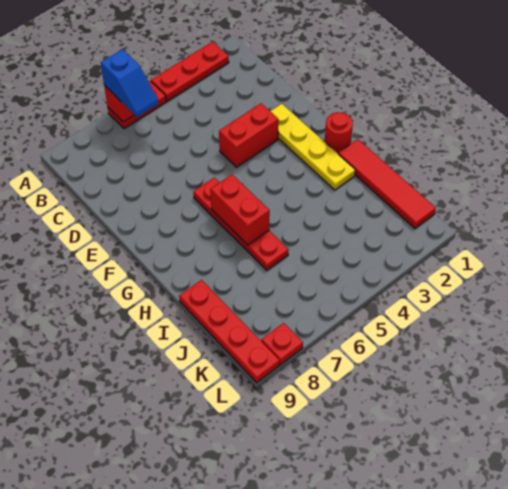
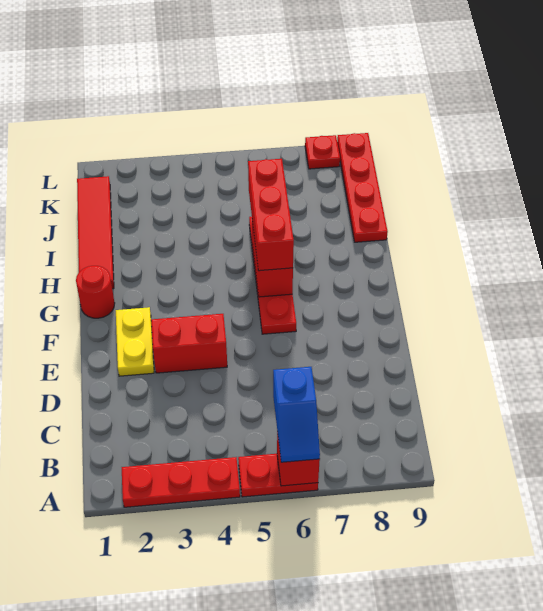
blue 1x2 slope [101,49,159,117] -> blue 1x2 slope turned to [273,367,320,462]
yellow 1x4 plate [270,104,355,190] -> yellow 1x2 plate [116,307,154,376]
none -> red 1x3 brick [248,159,294,271]

